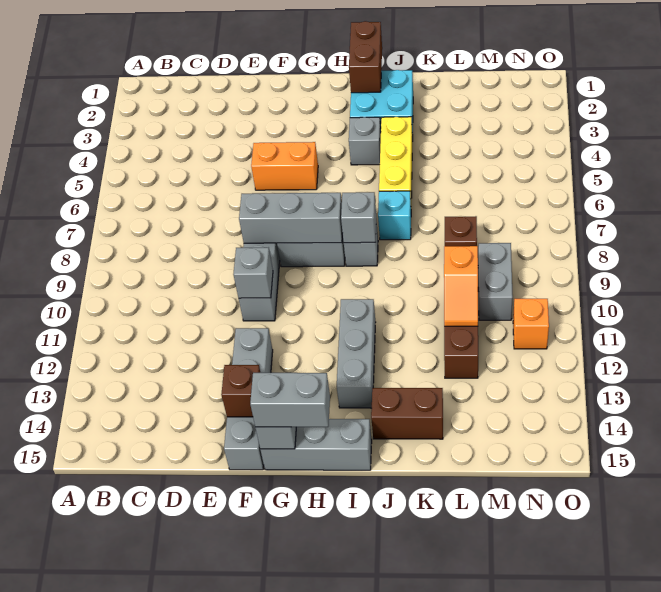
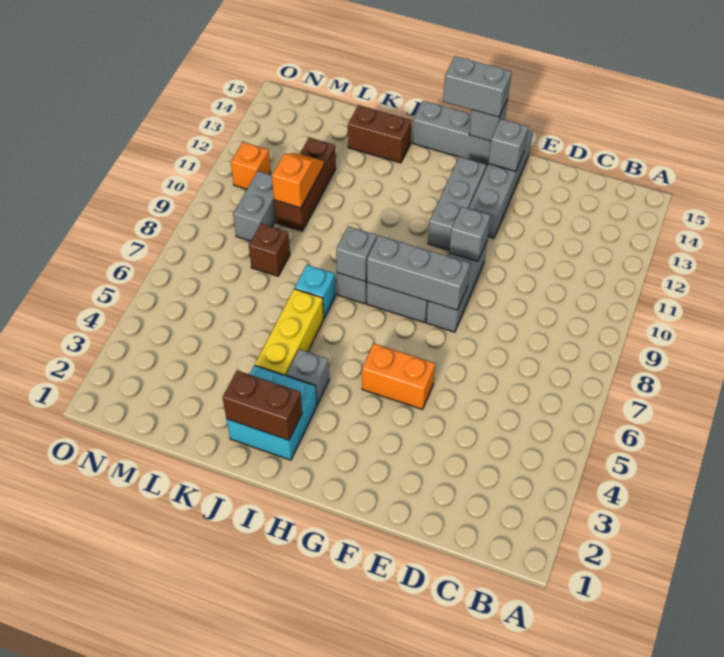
brown 1x1 brick [221,365,260,417] -> grey 1x1 brick [488,119,528,171]
brown 1x2 brick [349,21,382,93] -> brown 1x2 brick turned to [223,371,302,440]
grey 1x3 brick [337,299,376,408] -> grey 1x3 brick moved to [428,157,486,250]

